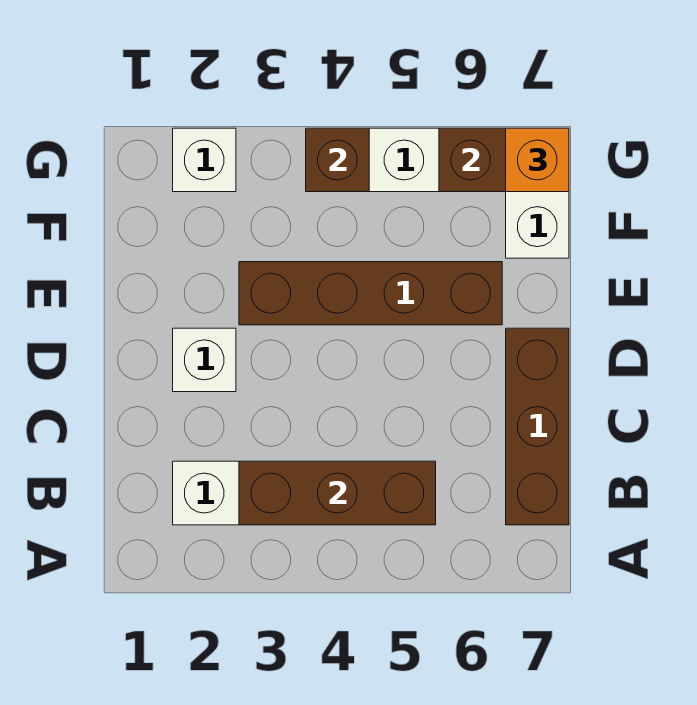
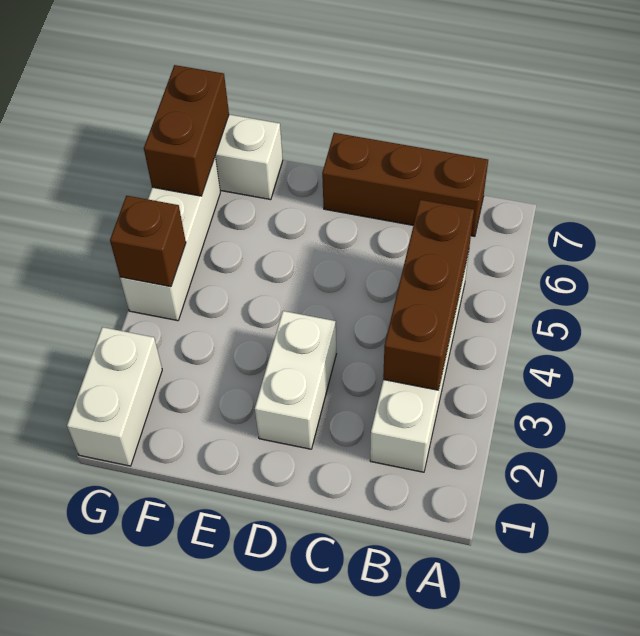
white 1x1 brick [173,328,236,392] -> white 1x2 brick [255,311,336,449]
brown 1x4 brick [239,262,502,325] -> none
white 1x1 brick [173,128,236,192] -> white 1x2 brick [67,327,162,466]
orange 1x1 brick [506,128,569,192] -> none

